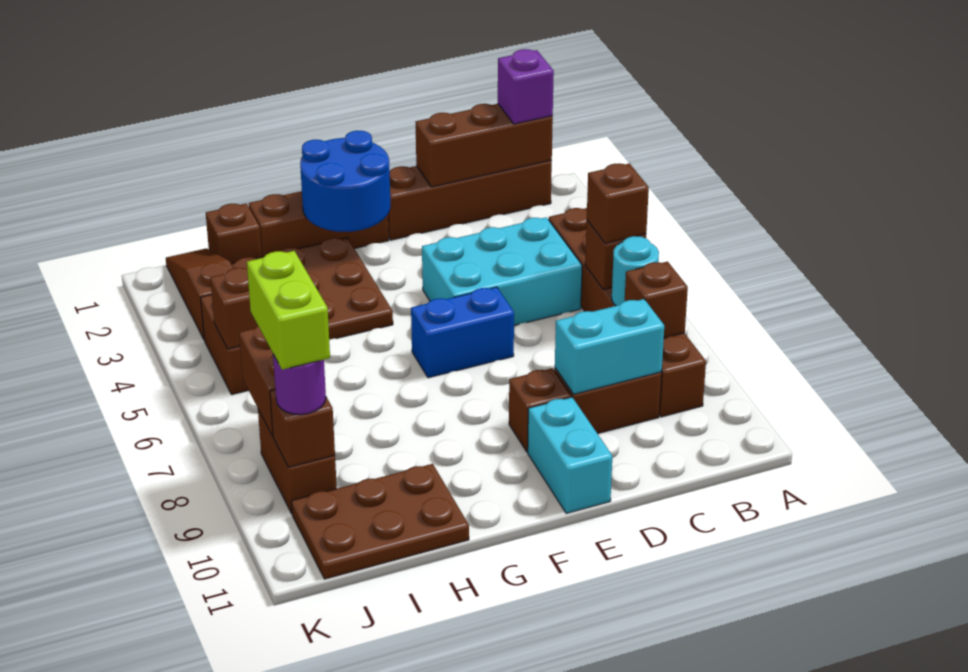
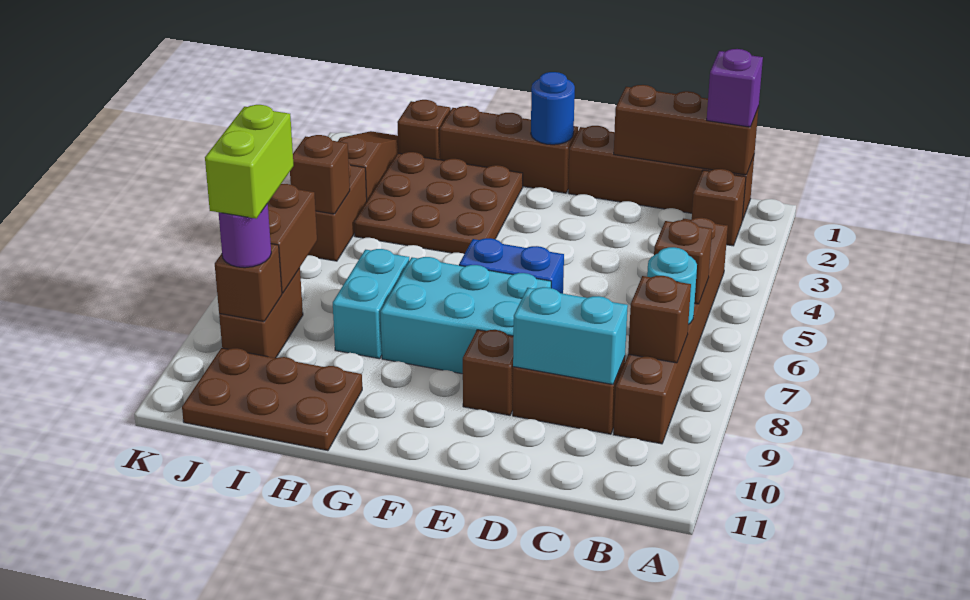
brown 1x1 brick [587,163,649,244] -> brown 1x1 brick moved to [692,169,746,246]
cyan 2x3 brick [422,217,582,326] -> cyan 2x3 brick moved to [380,257,551,374]
cyan 1x2 brick [528,397,612,513] -> cyan 1x2 brick moved to [333,249,409,359]
blue 2x2 round brick [300,131,391,232] -> blue 1x1 round brick [531,72,575,145]

